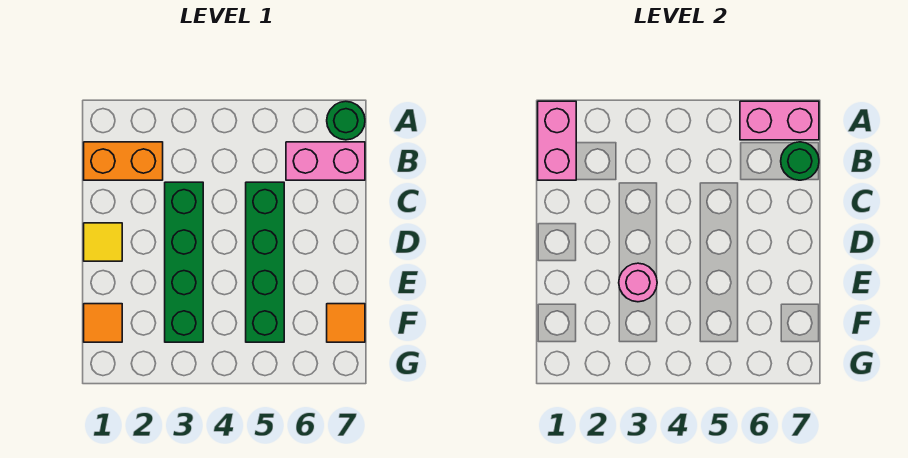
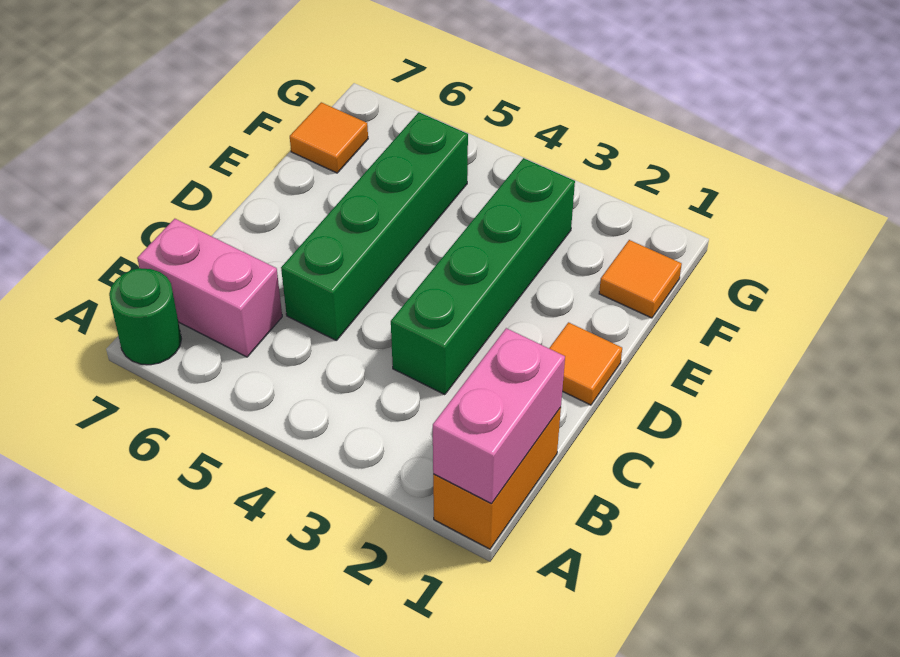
pink 1x2 brick [740,101,819,140] -> none
orange 1x2 brick [84,142,163,180] -> orange 1x2 brick turned to [433,407,561,549]
green 1x1 round brick [781,142,819,180] -> none
yellow 1x1 tile [84,223,122,261] -> orange 1x1 tile [549,322,622,405]
pink 1x1 round brick [619,263,657,302] -> none

